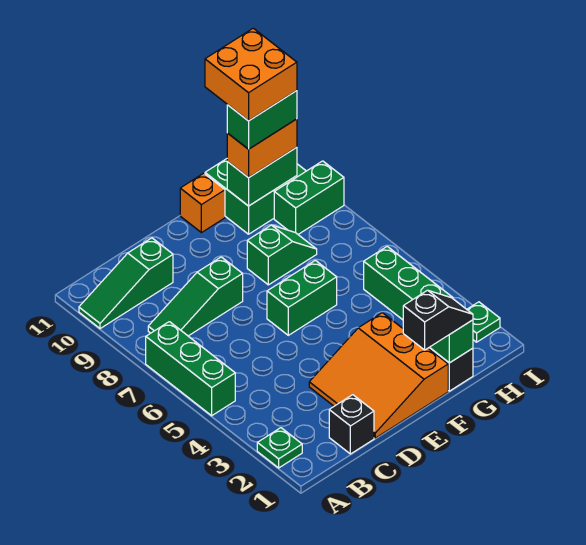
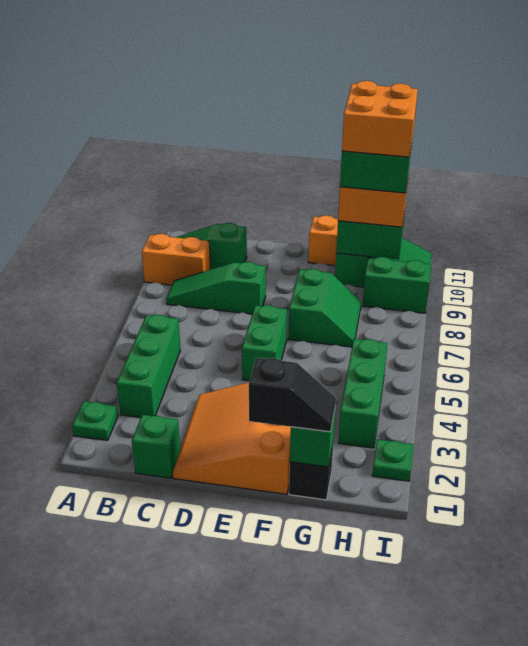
green 1x3 brick [146,322,235,416] -> green 1x3 brick moved to [117,315,180,418]
none -> orange 1x2 brick [142,234,210,285]
black 1x1 brick [329,395,374,454] -> green 1x1 brick [132,415,180,478]
green 1x2 brick [267,260,337,335] -> green 1x2 brick turned to [242,305,287,381]
green 1x2 slope [247,225,317,285] -> green 2x2 slope [288,269,361,347]

